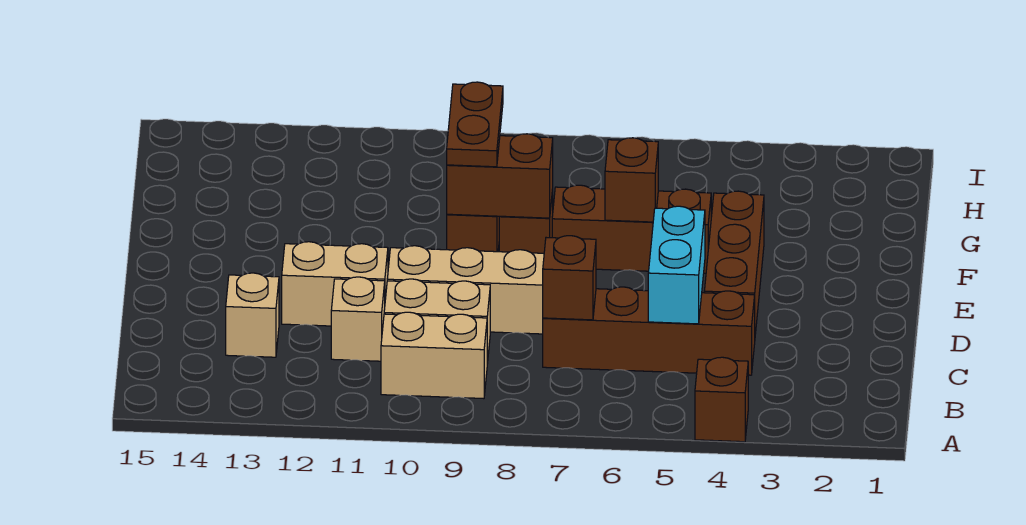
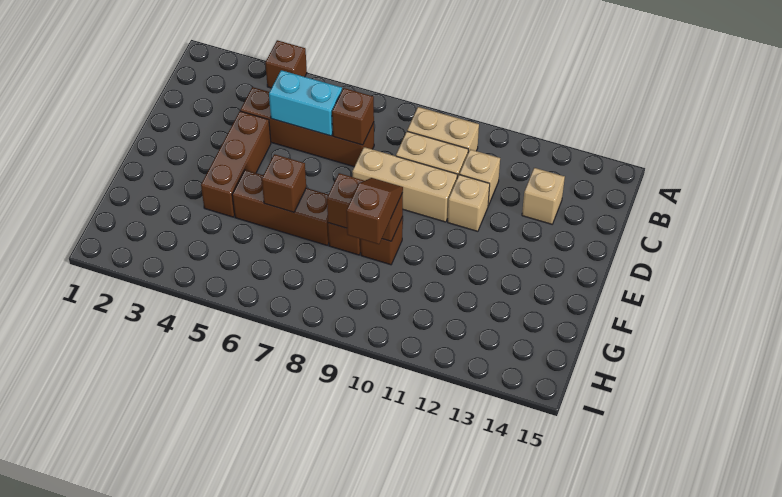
cyan 1x2 brick [648,206,705,324] -> cyan 1x2 brick turned to [269,70,342,136]
tan 1x2 brick [282,242,388,326] -> tan 1x1 brick [448,175,490,231]
brown 1x2 plate [447,82,503,167] -> brown 1x2 slope [346,178,403,244]

